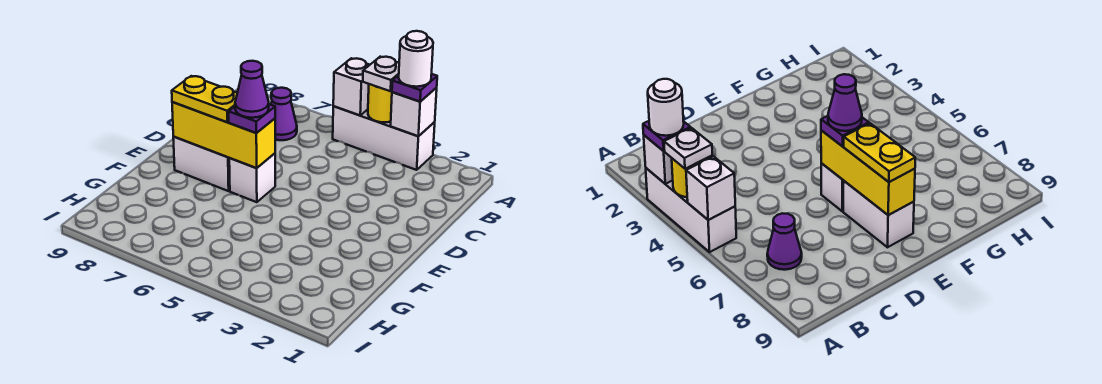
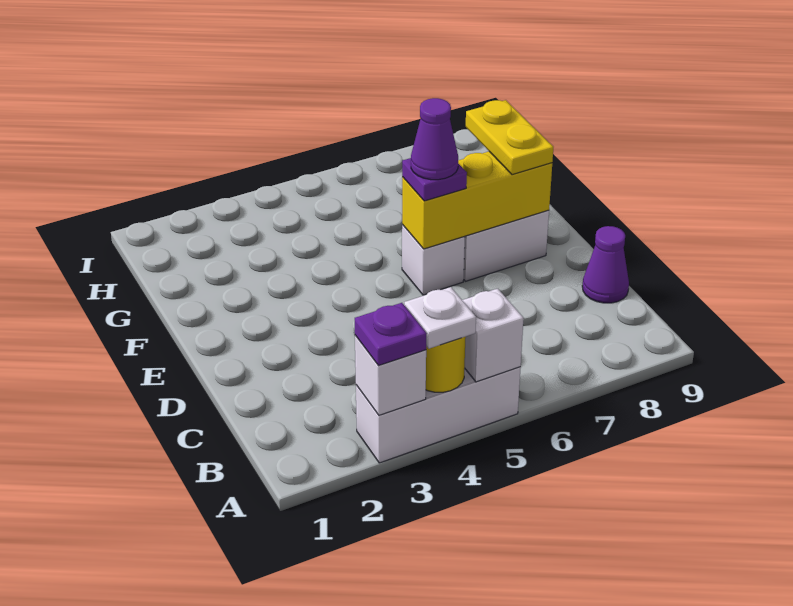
white 1x1 round brick [399,31,433,87] -> none
purple 1x1 cone [271,88,297,140] -> purple 1x1 cone moved to [582,226,629,303]
yellow 1x2 plate [172,76,237,122] -> yellow 1x2 plate turned to [466,100,553,175]

